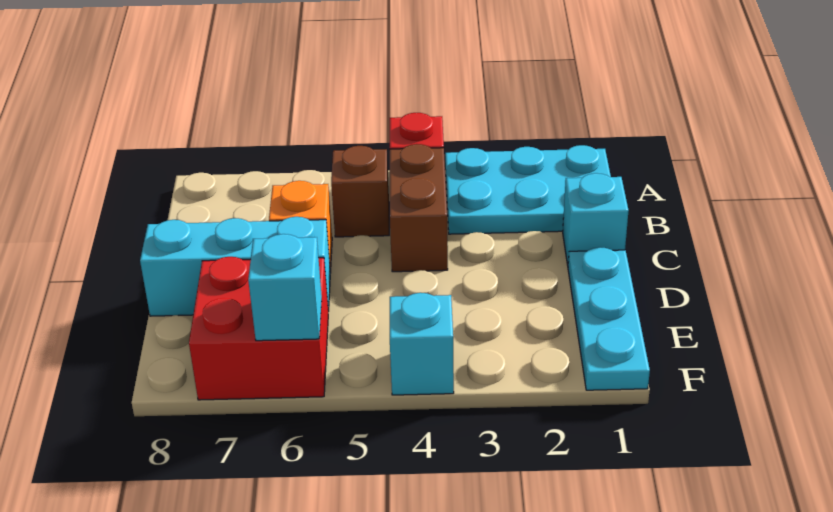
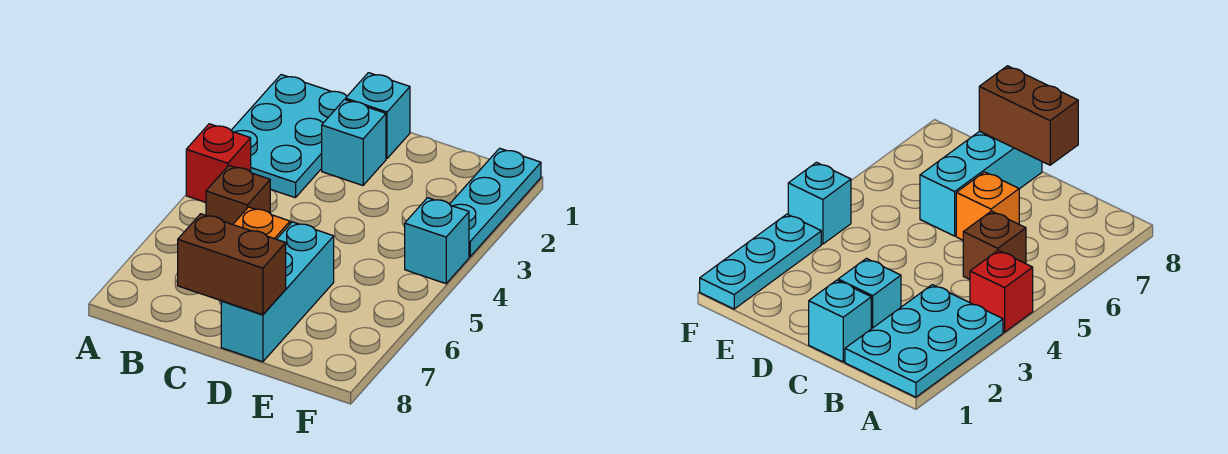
brown 1x2 brick [390,144,448,272] -> brown 1x2 brick moved to [178,214,286,315]
cyan 1x3 plate [568,247,650,390] -> cyan 1x3 plate turned to [450,148,541,257]
red 2x2 brick [189,257,328,400] -> none
cyan 1x1 brick [248,234,322,341] -> cyan 1x1 brick moved to [322,100,386,185]

